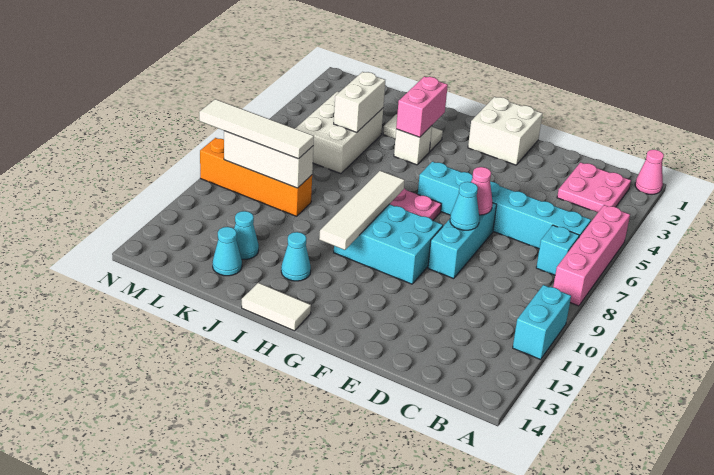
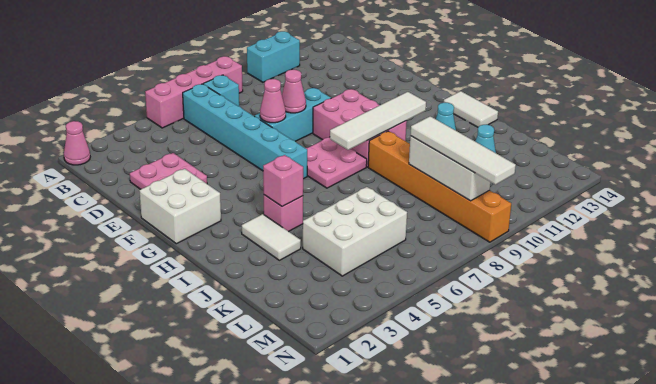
pink 2x2 plate [557,162,631,213] -> pink 2x2 plate moved to [130,153,207,189]
cyan 1x1 cone [450,182,479,230] -> pink 1x1 cone [282,70,306,113]
cyan 2x3 brick [334,204,443,284] -> pink 2x3 brick [313,89,407,167]
pink 1x2 brick [396,76,448,137] -> pink 1x1 brick [263,155,303,206]
white 1x1 brick [394,126,432,165] -> pink 1x1 brick [264,195,303,232]
white 1x2 brick [334,72,385,132] -> none
orange 1x4 brick [200,138,312,216] -> orange 1x6 brick [368,131,511,242]
cyan 1x1 cone [213,227,242,276] -> none

